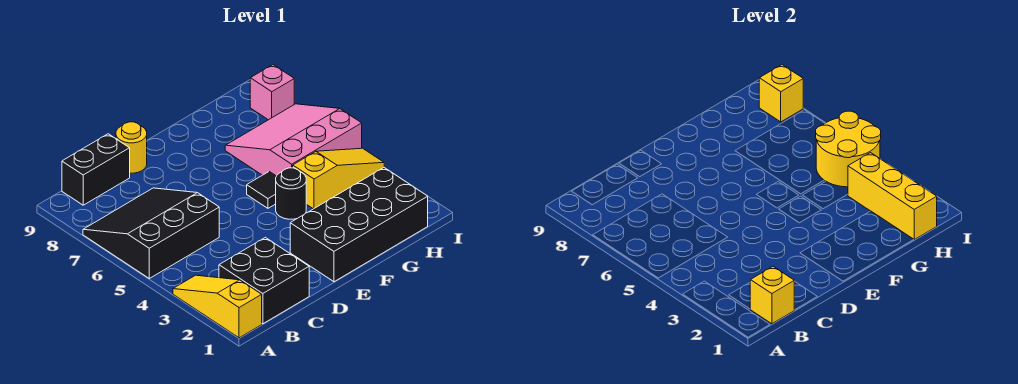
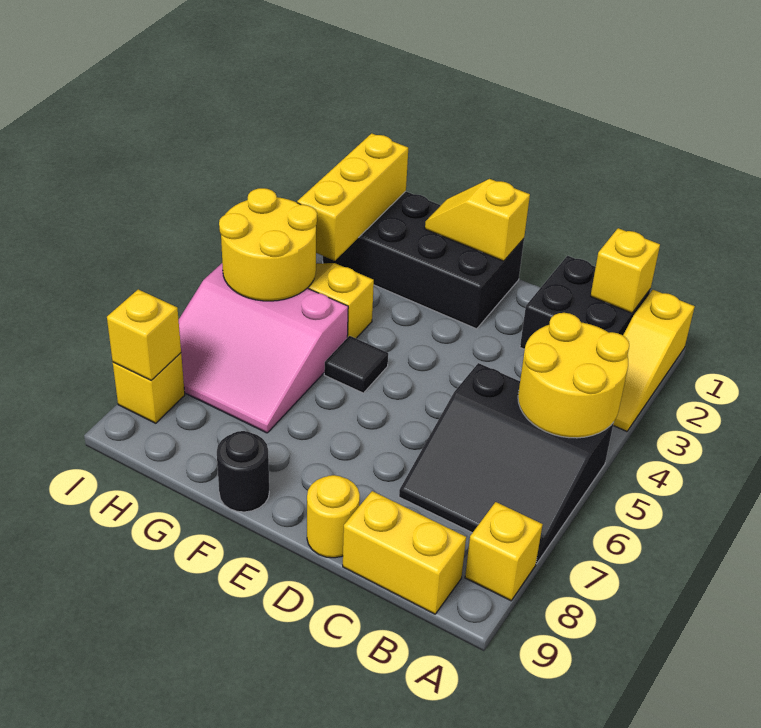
none -> yellow 2x2 round brick [518,313,629,438]
none -> yellow 1x1 brick [465,502,543,601]
black 1x2 brick [62,134,130,205] -> yellow 1x2 brick [343,491,466,614]
none -> yellow 1x2 slope [425,179,530,261]
black 1x1 round brick [276,168,306,219] -> black 1x1 round brick moved to [217,431,269,512]
pink 1x1 brick [250,65,294,120] -> yellow 1x1 brick [113,353,185,423]

